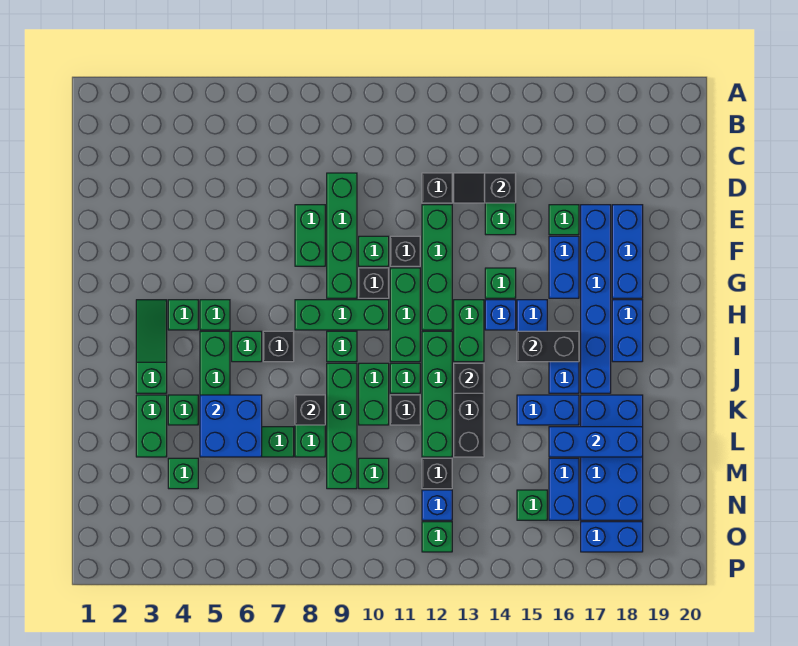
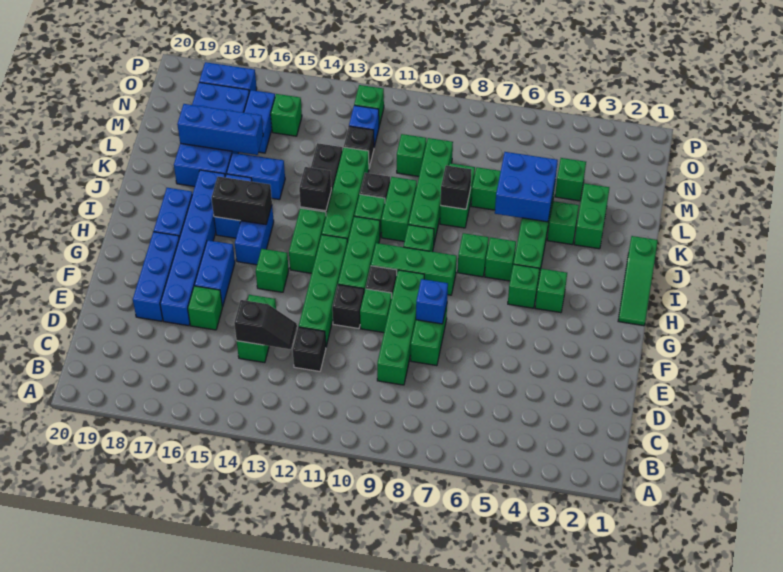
green 1x3 slope [136,300,167,393] -> green 1x3 slope moved to [618,236,658,326]
blue 1x1 brick [485,300,516,330] -> blue 1x1 brick moved to [416,279,448,324]
black 1x1 brick [263,331,294,362] -> green 1x1 brick [457,233,489,277]

